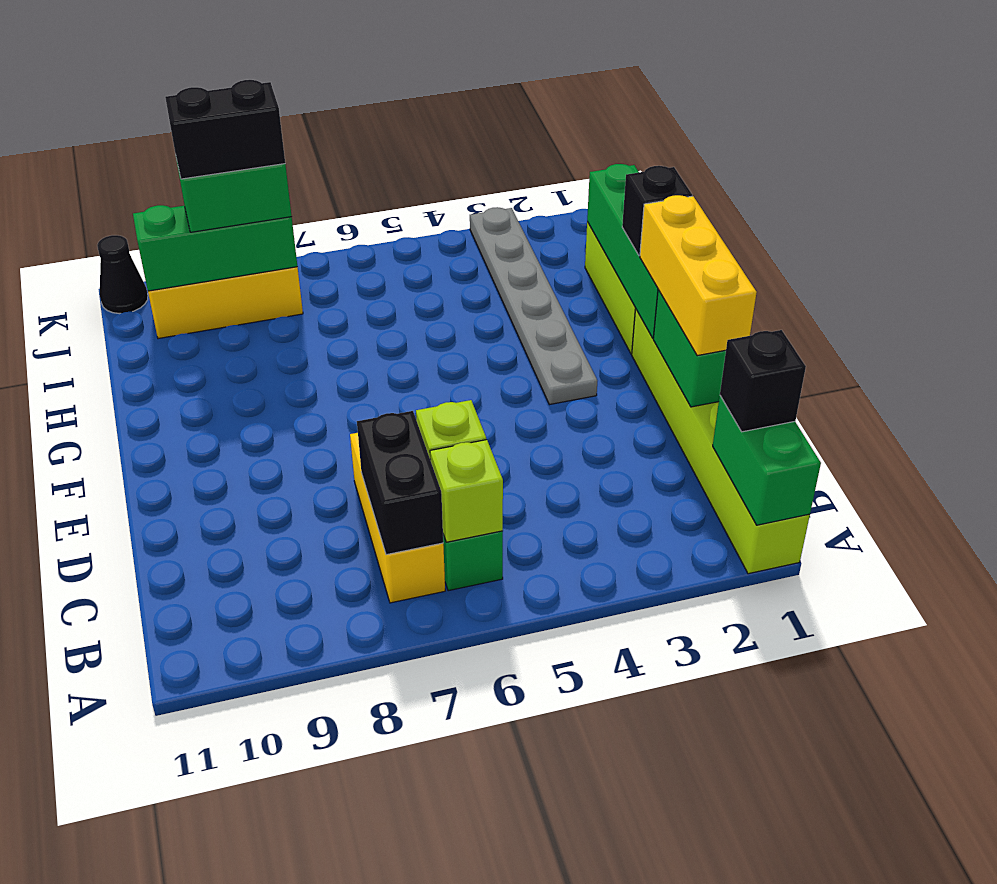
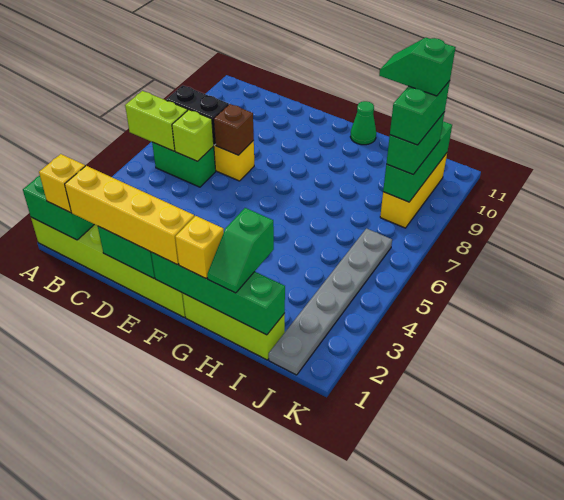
black 1x1 brick [720,330,806,432] -> yellow 1x1 brick [39,154,85,213]
lime 1x1 brick [430,439,503,542] -> lime 1x2 brick [125,91,188,151]
yellow 1x3 brick [640,195,757,356] -> yellow 1x4 brick [65,166,194,265]
none -> brown 1x1 brick [214,104,254,155]
grey 1x6 plate [470,207,597,405] -> grey 1x6 plate turned to [269,229,392,375]
black 1x1 brick [622,166,692,256] -> yellow 1x1 brick [175,216,224,278]
none -> green 1x1 cone [350,101,376,145]
none -> green 1x2 slope [207,208,274,293]
none -> green 1x2 slope [379,38,456,96]
black 1x2 brick [165,80,285,179] -> green 1x2 brick [390,81,450,145]
black 1x1 cone [97,235,148,314] -> none

